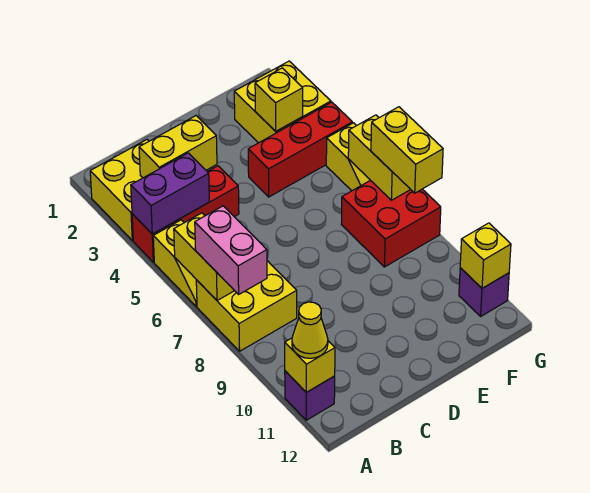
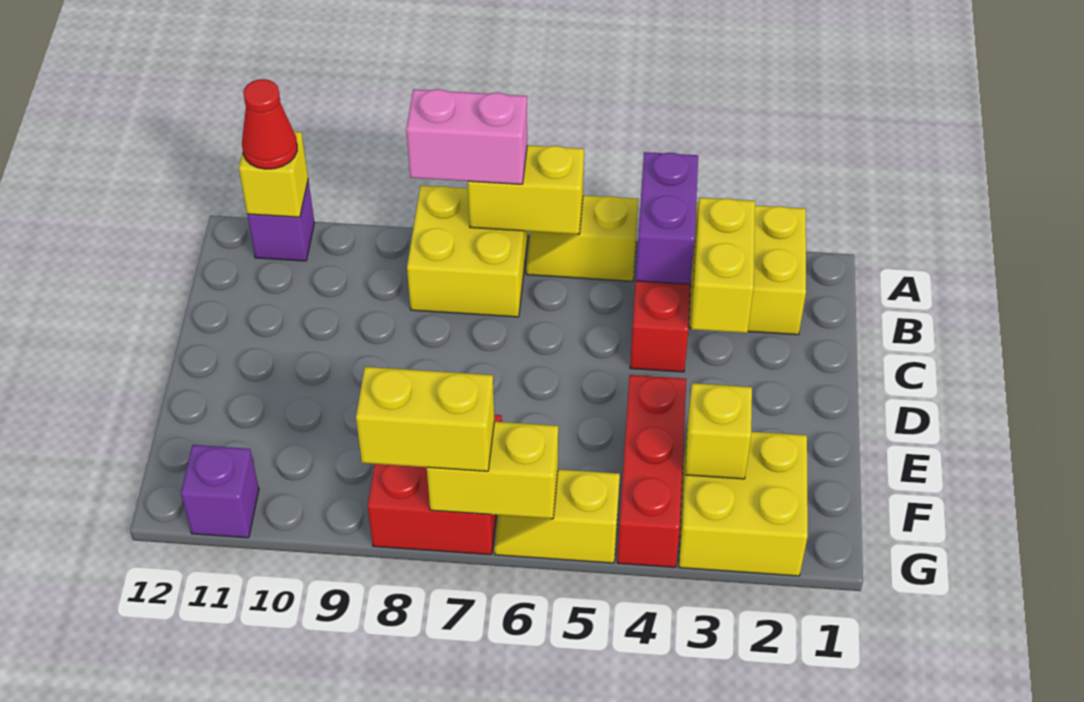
yellow 1x1 cone [292,302,328,358] -> red 1x1 cone [242,79,297,169]
yellow 1x1 brick [460,223,511,288] -> none

